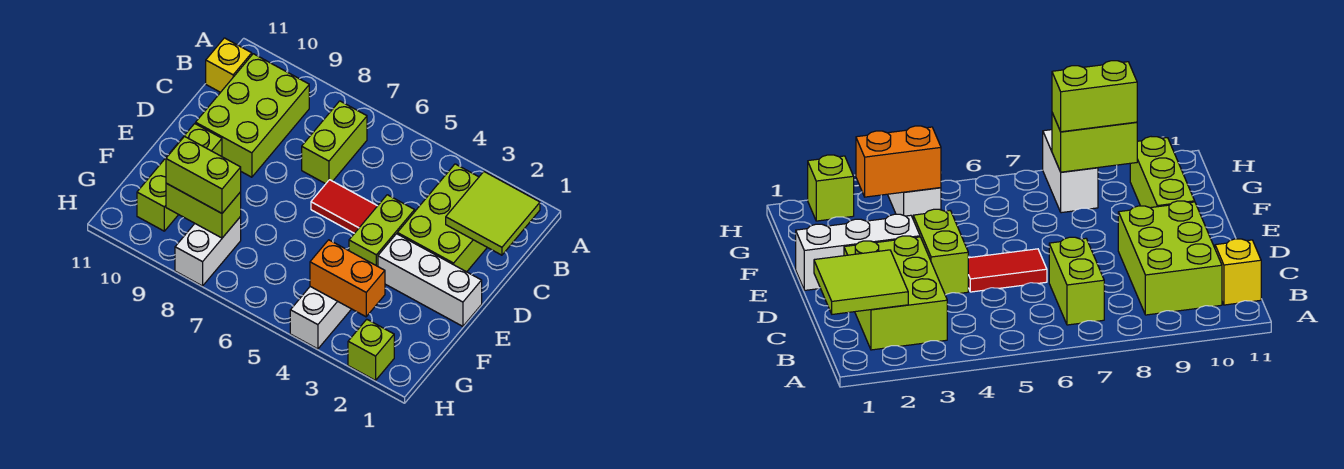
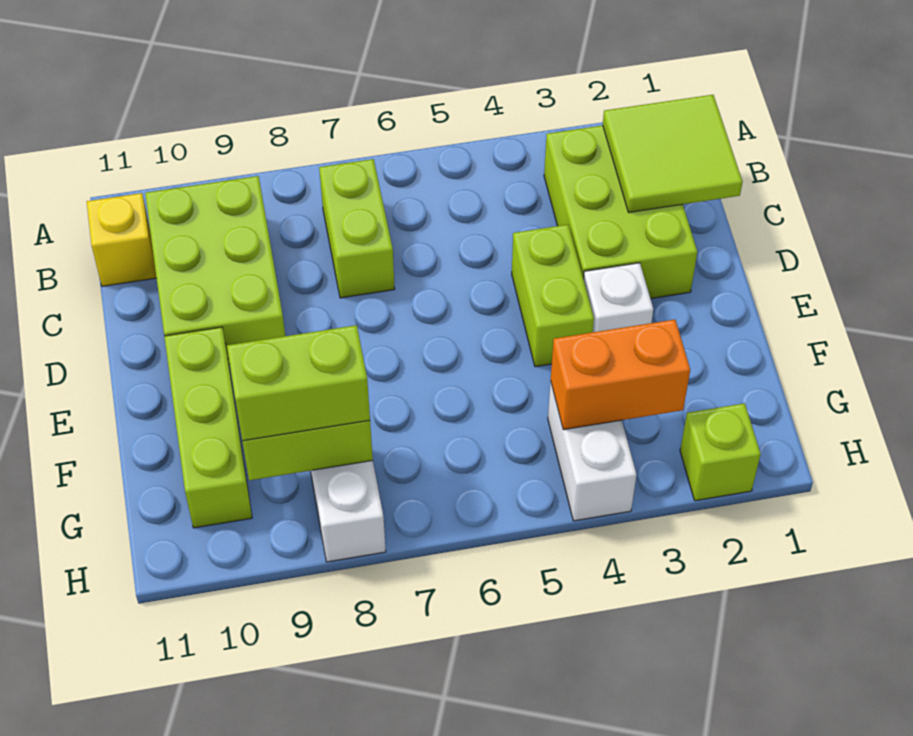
red 1x2 tile [311,180,377,233] -> none
white 1x3 brick [378,234,482,326] -> white 1x1 brick [583,263,653,332]

